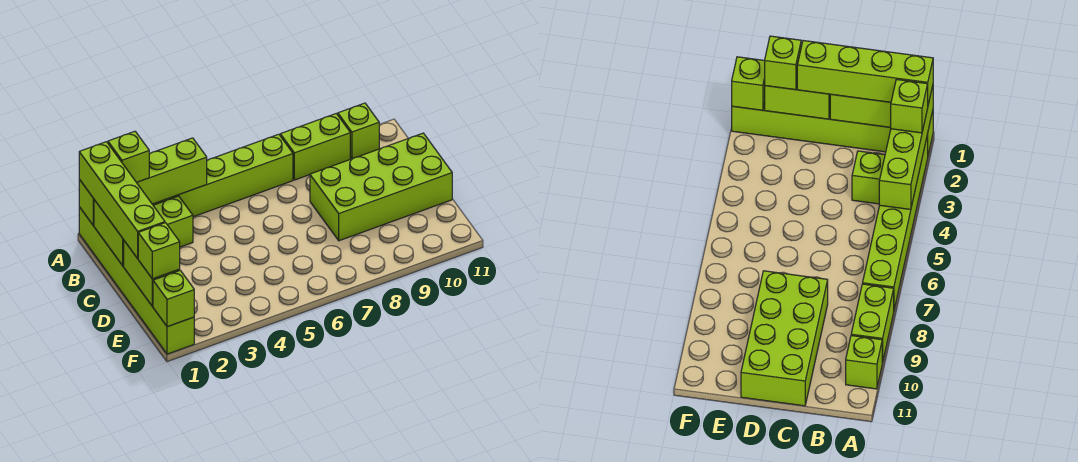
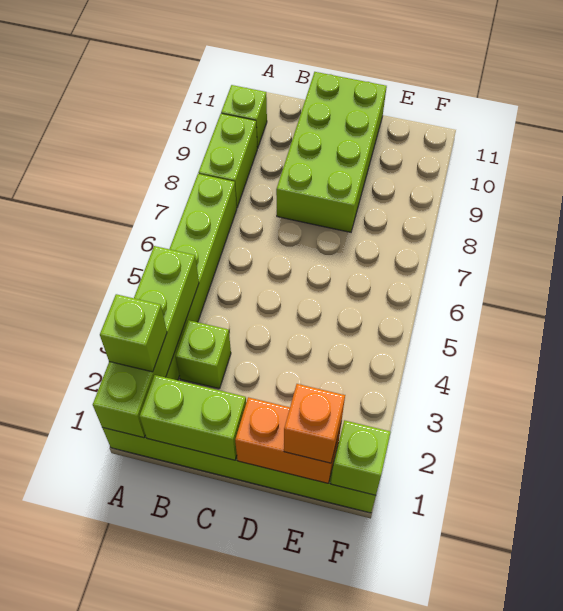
lime 1x4 brick [79,142,165,258] -> none
lime 1x2 brick [124,241,180,306] -> orange 1x2 brick [235,397,342,483]
lime 1x1 brick [138,223,180,279] -> orange 1x1 brick [284,384,345,463]

